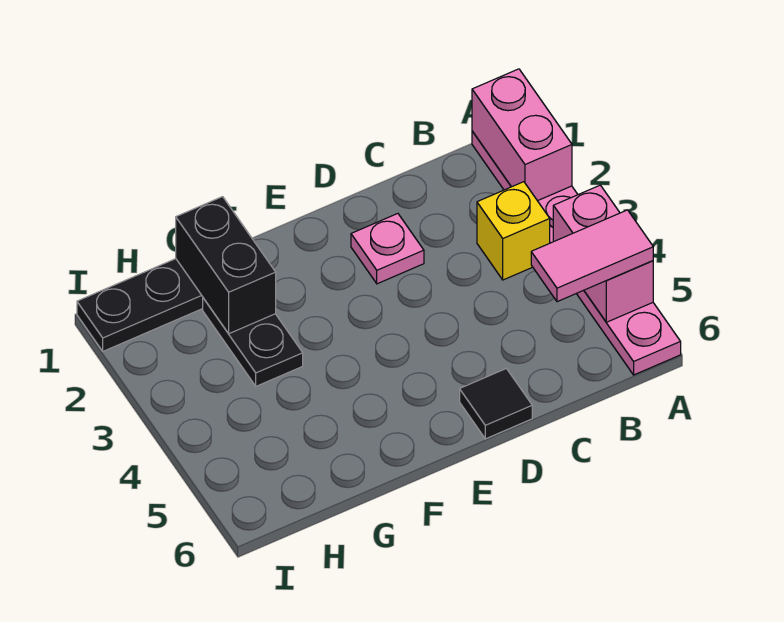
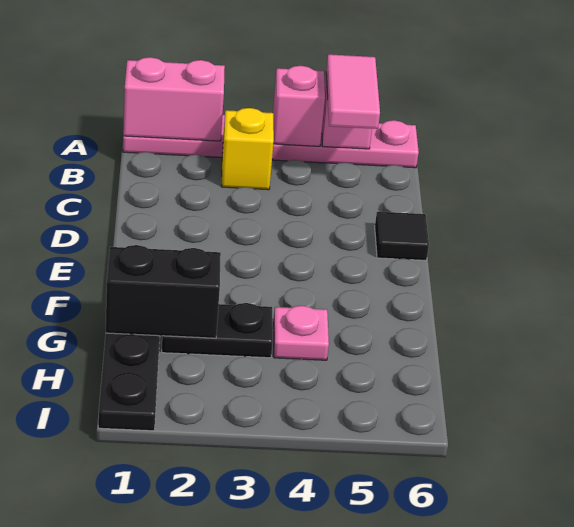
pink 1x1 plate [351,214,424,284] -> pink 1x1 plate moved to [273,306,329,360]

